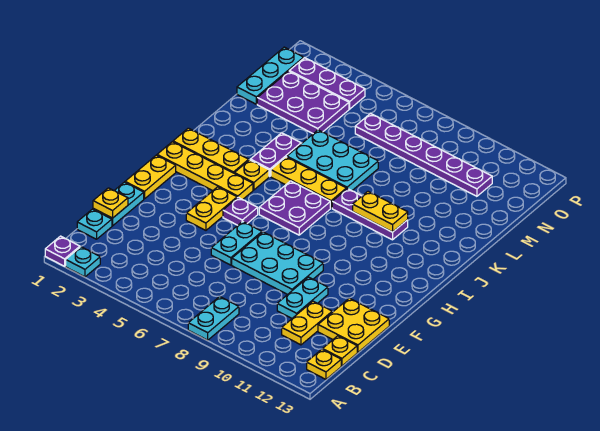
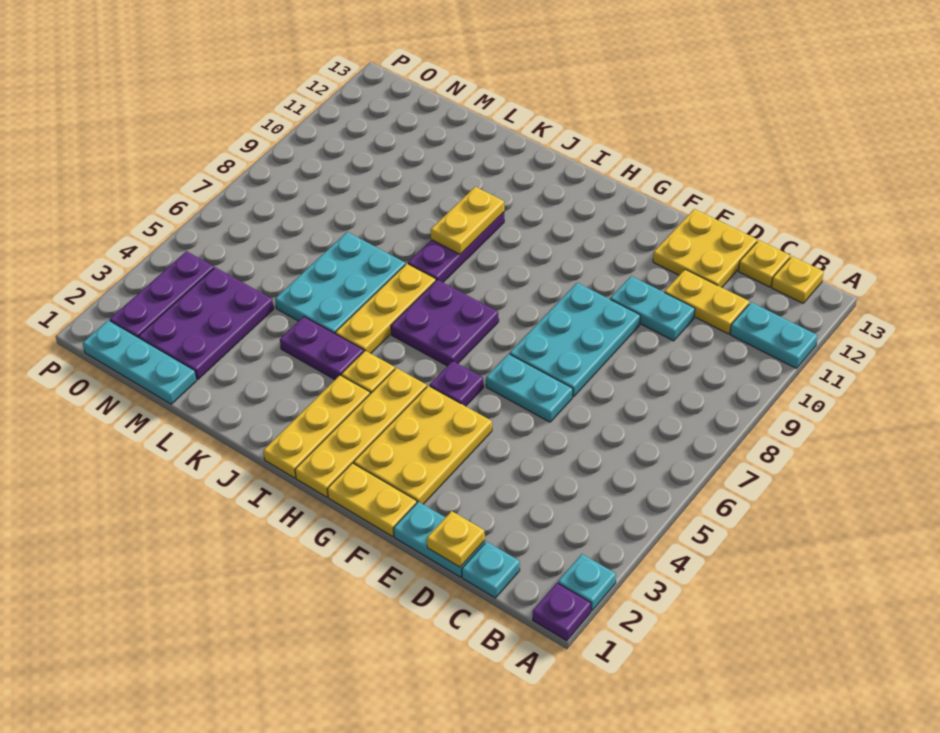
cyan 1x2 plate [188,296,239,340] -> cyan 1x2 plate moved to [730,302,818,368]
yellow 1x2 plate [186,187,237,230] -> yellow 2x3 plate [354,386,492,504]
purple 1x6 plate [355,114,492,196] -> none

